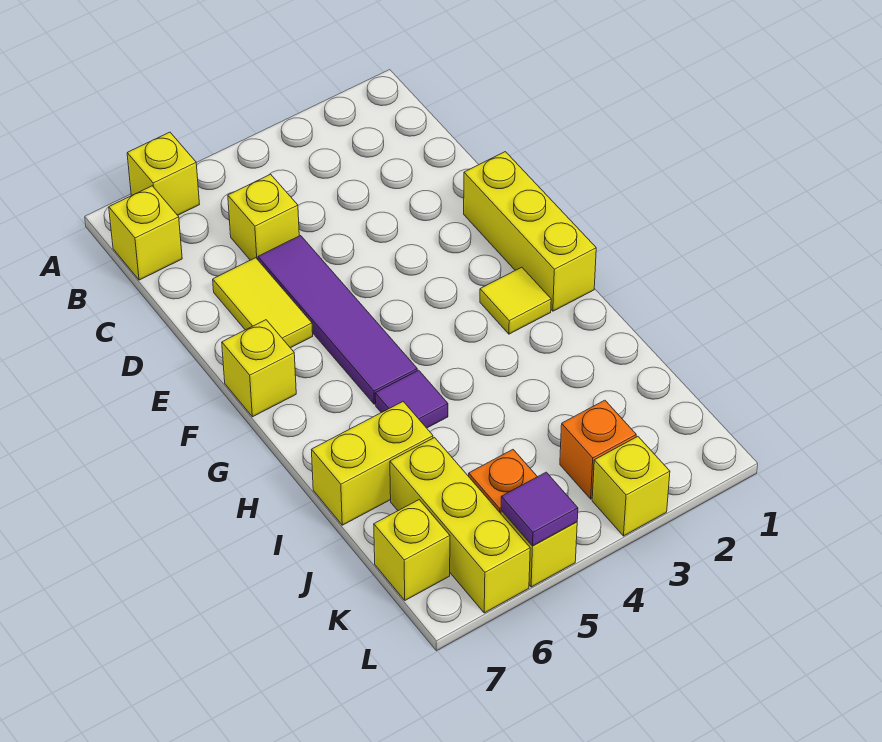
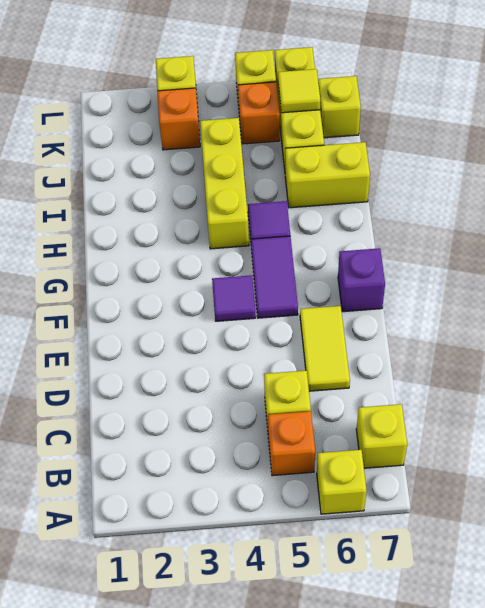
none -> orange 1x1 brick [268,411,315,476]
purple 1x4 tile [258,236,417,404] -> purple 1x2 tile [251,236,298,318]
yellow 1x3 brick [464,152,596,311] -> yellow 1x3 brick moved to [200,118,249,249]
yellow 1x1 brick [222,320,296,417] -> purple 1x1 brick [338,248,385,312]
yellow 1x1 tile [480,267,551,334] -> yellow 1x1 tile moved to [278,69,321,113]
purple 1x1 tile [501,472,578,546] -> purple 1x1 tile moved to [212,275,256,321]

